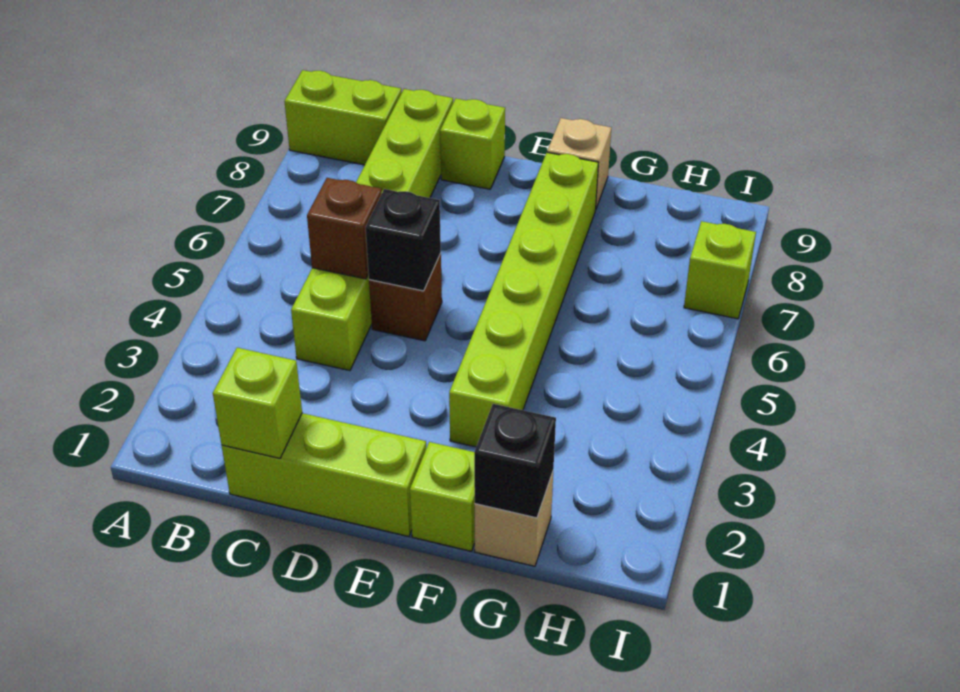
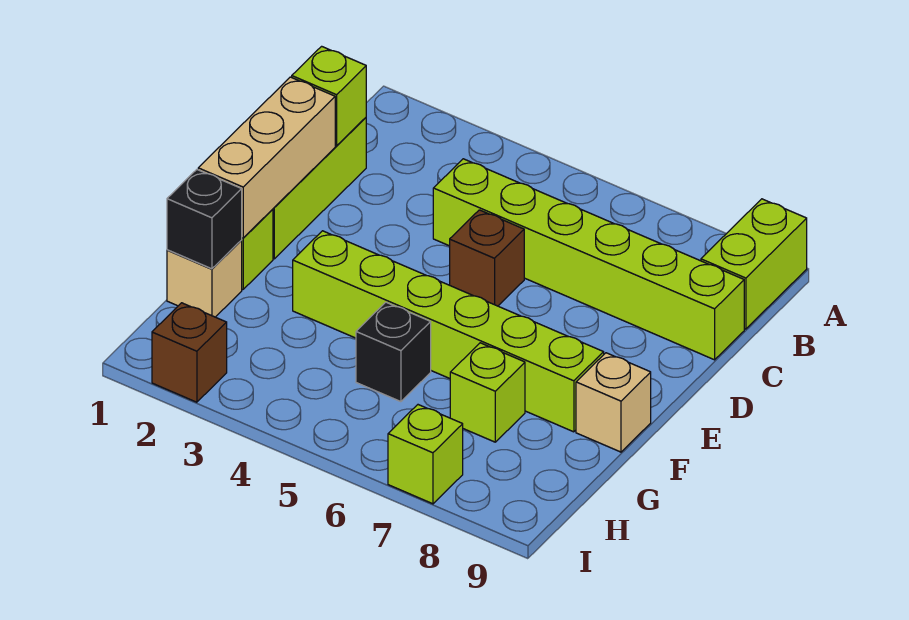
brown 1x1 brick [307,178,382,279] -> brown 1x1 brick moved to [152,303,227,402]
none -> tan 1x3 brick [198,77,335,238]
black 1x1 brick [365,189,441,291] -> black 1x1 brick moved to [356,302,431,402]
lime 1x1 brick [440,99,505,189] -> lime 1x1 brick moved to [450,343,525,442]

